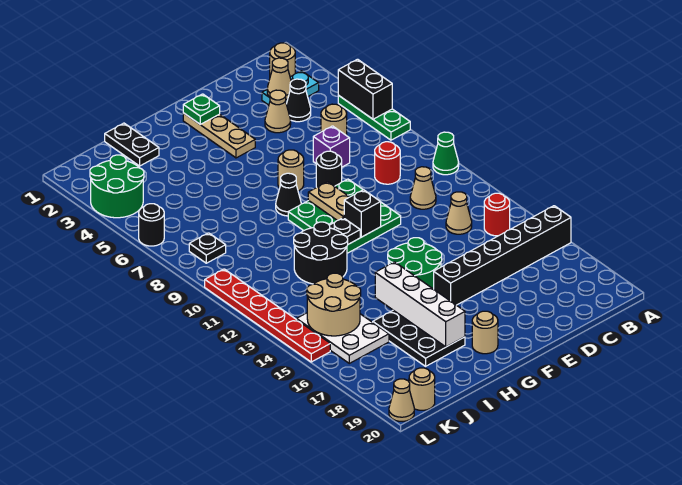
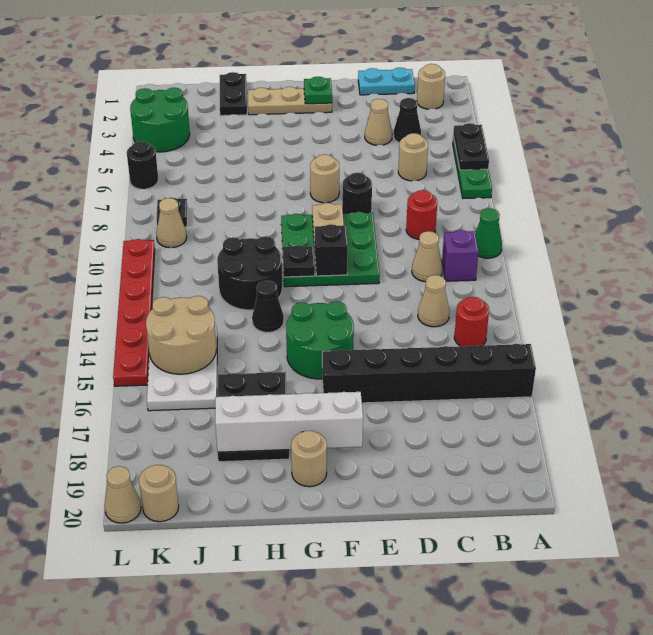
black 1x2 brick [338,59,392,119] -> black 1x2 plate [453,123,489,170]
cyan 1x2 plate [262,71,319,105] -> cyan 1x2 plate moved to [358,68,415,95]
tan 1x1 cone [267,58,291,100] -> tan 1x1 cone moved to [156,198,187,248]
purple 1x1 brick [313,126,350,167] -> purple 1x1 brick moved to [442,230,479,281]
tan 1x3 plate [183,113,255,158] -> tan 1x3 plate turned to [248,87,332,115]
black 1x1 cone [276,173,301,216] -> black 1x1 cone moved to [252,280,284,332]
white 1x4 brick [375,262,465,347] -> white 1x4 brick turned to [215,392,363,452]

